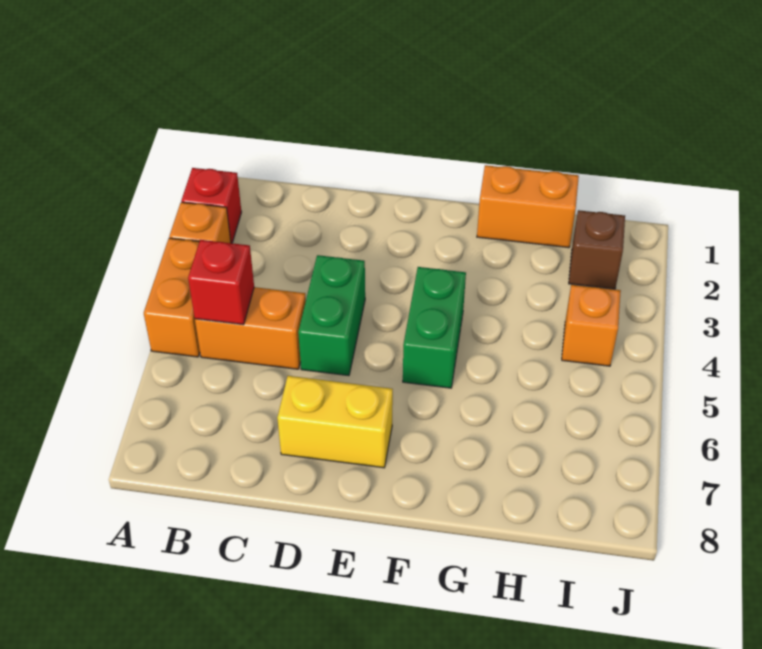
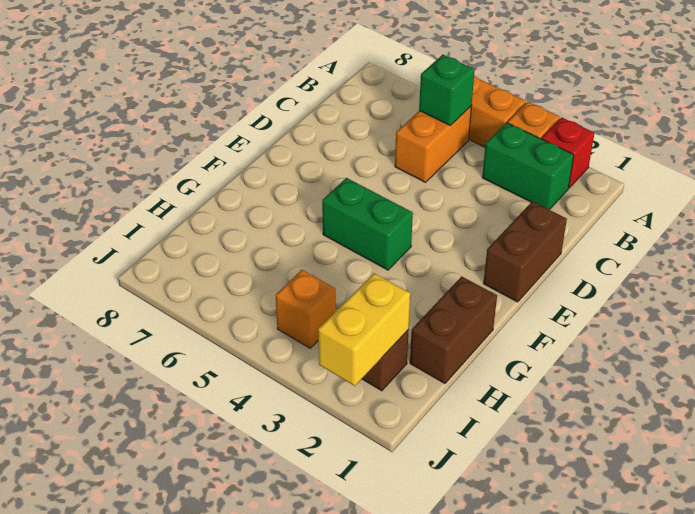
red 1x1 brick [188,240,254,325] -> green 1x1 brick [419,55,475,126]
none -> brown 1x2 brick [483,201,567,302]
green 1x2 brick [298,255,365,376] -> green 1x2 brick moved to [482,123,574,210]
yellow 1x2 brick [277,376,393,468] -> yellow 1x2 brick moved to [318,273,410,386]
orange 1x2 brick [477,165,579,248] -> brown 1x2 brick [410,276,497,384]

